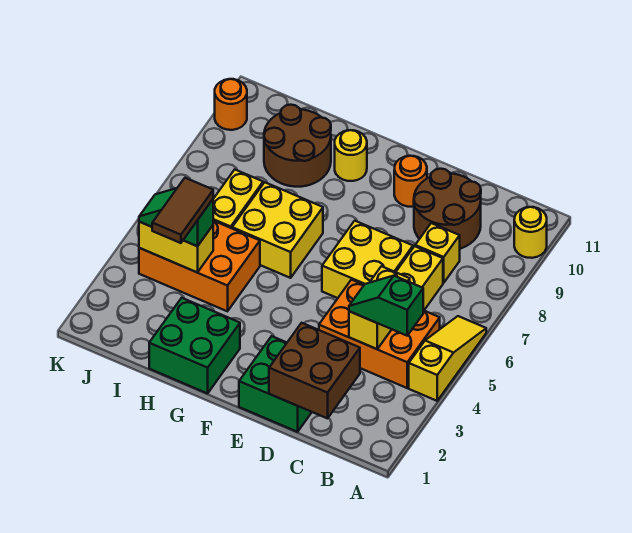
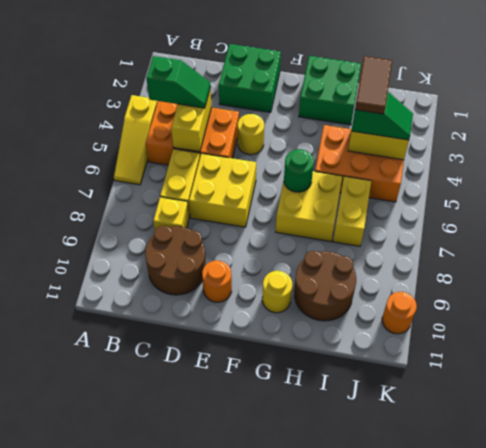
yellow 1x1 round brick [514,207,547,258] -> yellow 1x1 round brick moved to [238,114,264,155]
brown 2x2 brick [269,323,360,418] -> none
none -> green 1x1 round brick [284,149,314,192]

